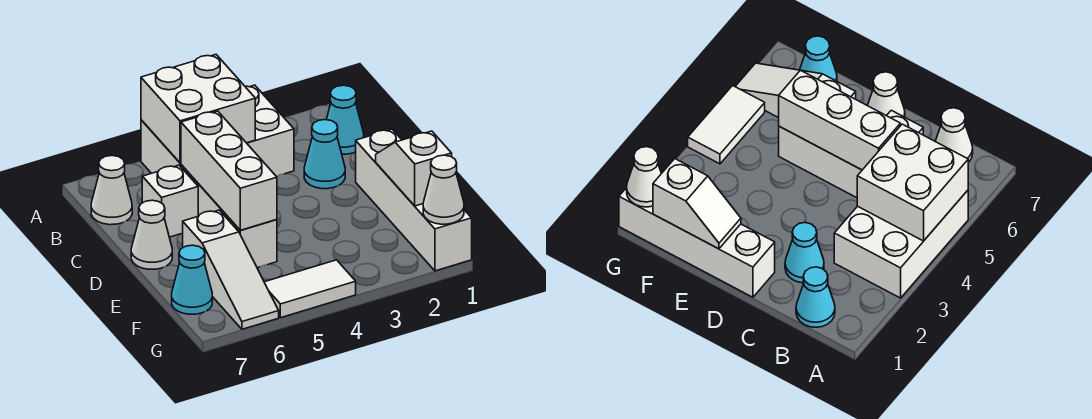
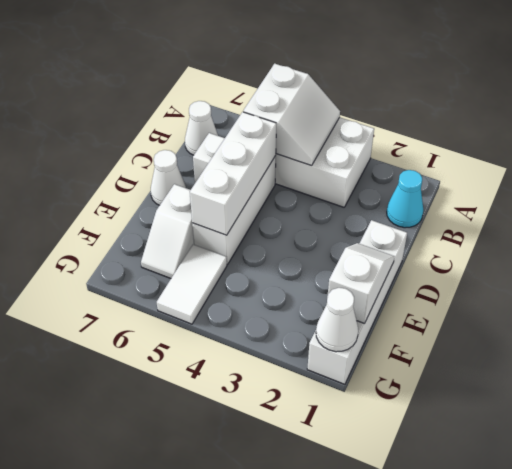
white 2x2 brick [141,55,255,163] -> white 2x2 slope [243,64,340,165]
cyan 1x1 cone [304,120,345,189] -> none
white 1x3 slope [183,210,279,329] -> white 1x2 slope [141,184,194,278]
cyan 1x1 cone [172,245,212,314] -> none
white 1x2 tile [264,260,356,318] -> white 1x2 tile turned to [157,244,227,324]

